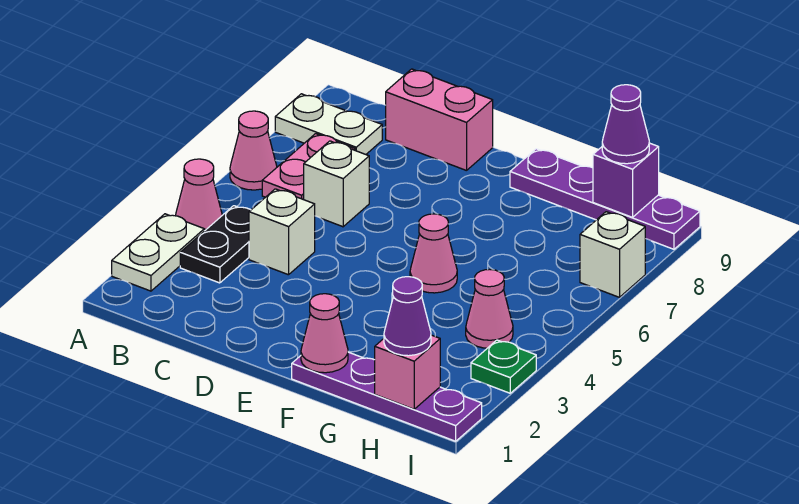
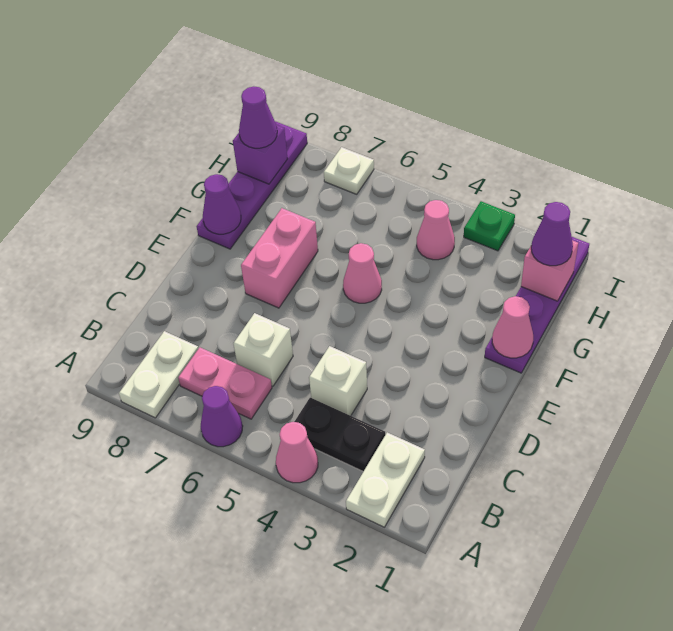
white 1x2 plate [112,214,204,291] -> white 1x2 plate turned to [346,433,425,527]
pink 1x1 cone [230,111,277,190] -> purple 1x1 cone [201,386,243,447]
pink 1x2 brick [386,69,493,171] -> pink 1x2 brick moved to [241,208,318,308]
none -> purple 1x1 cone [203,174,241,234]
white 1x1 brick [580,212,645,297] -> white 1x1 plate [324,147,374,194]

